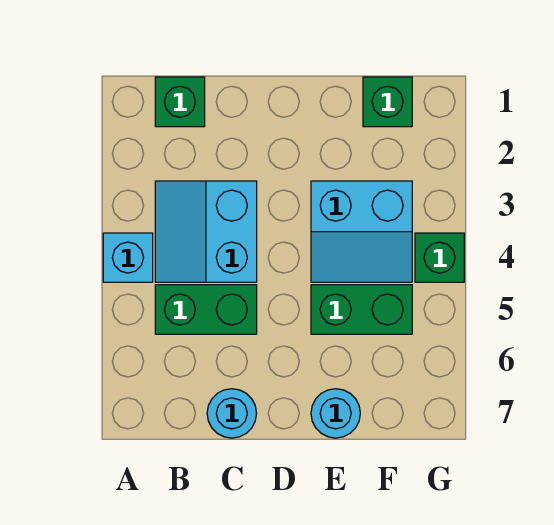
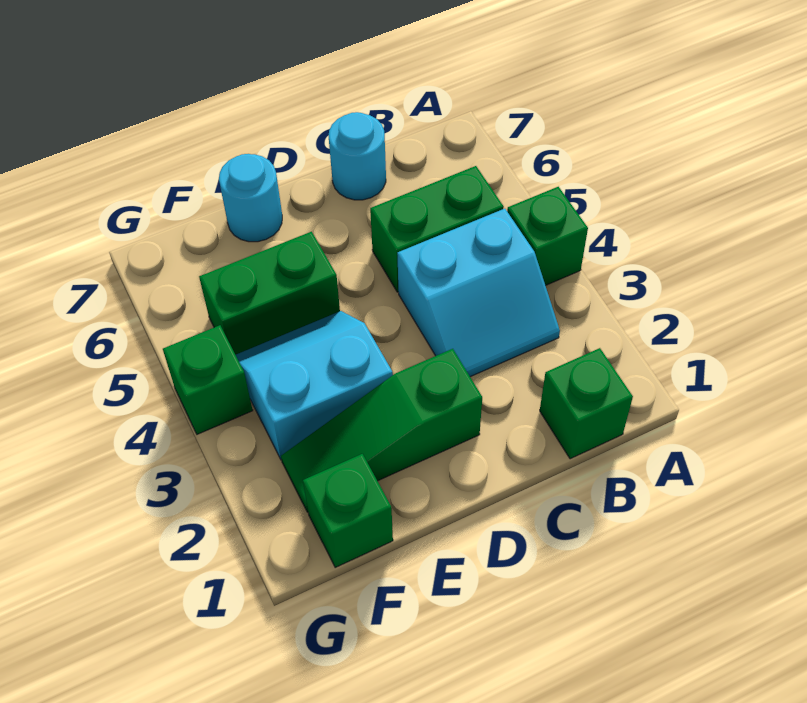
cyan 1x1 brick [103,233,153,282] -> green 1x1 brick [507,187,588,285]
cyan 2x2 slope [155,181,257,282] -> cyan 2x2 slope turned to [397,209,560,377]
none -> green 1x3 slope [281,349,482,512]

